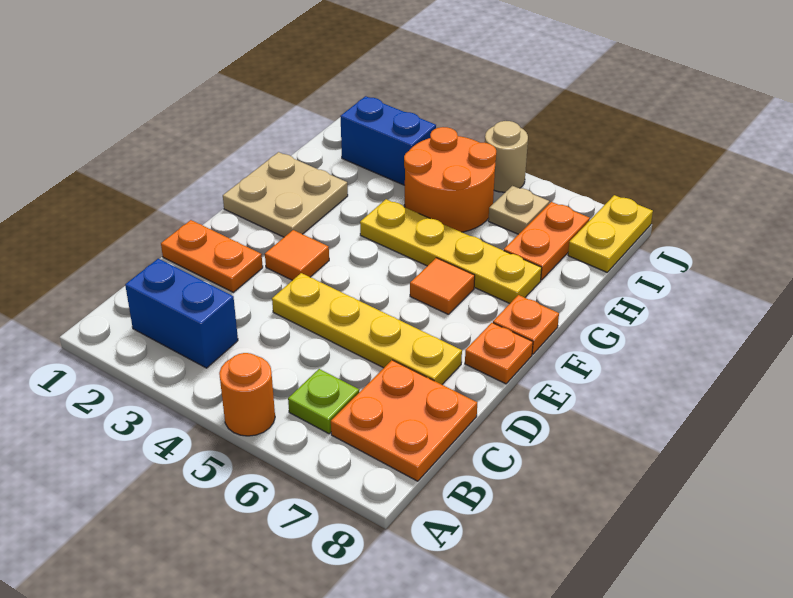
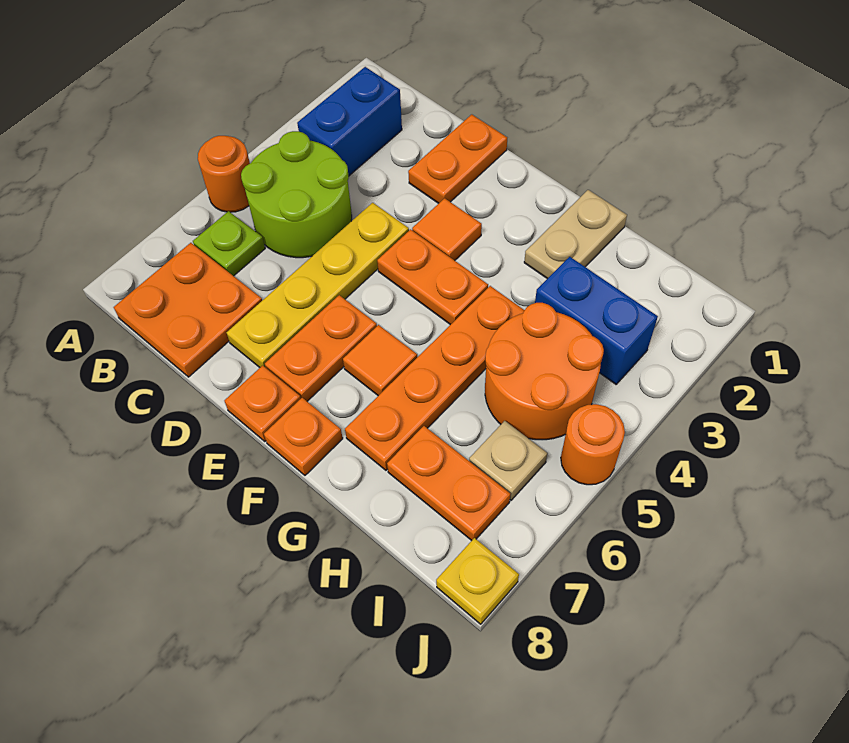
none -> lime 2x2 round brick [241,131,352,258]
none -> orange 1x2 plate [377,229,488,325]
none -> orange 1x2 plate [265,295,377,401]
tan 2x2 plate [223,152,348,237] -> tan 1x2 plate [524,190,627,279]
yellow 1x4 plate [360,199,542,303] -> orange 1x4 plate [345,286,525,470]
blue 1x2 brick [341,96,436,185] -> blue 1x2 brick turned to [535,257,658,384]
yellow 1x2 plate [568,195,653,272] -> yellow 1x1 plate [436,538,519,624]
tan 1x1 round brick [485,121,528,192] -> orange 1x1 round brick [561,404,625,485]

